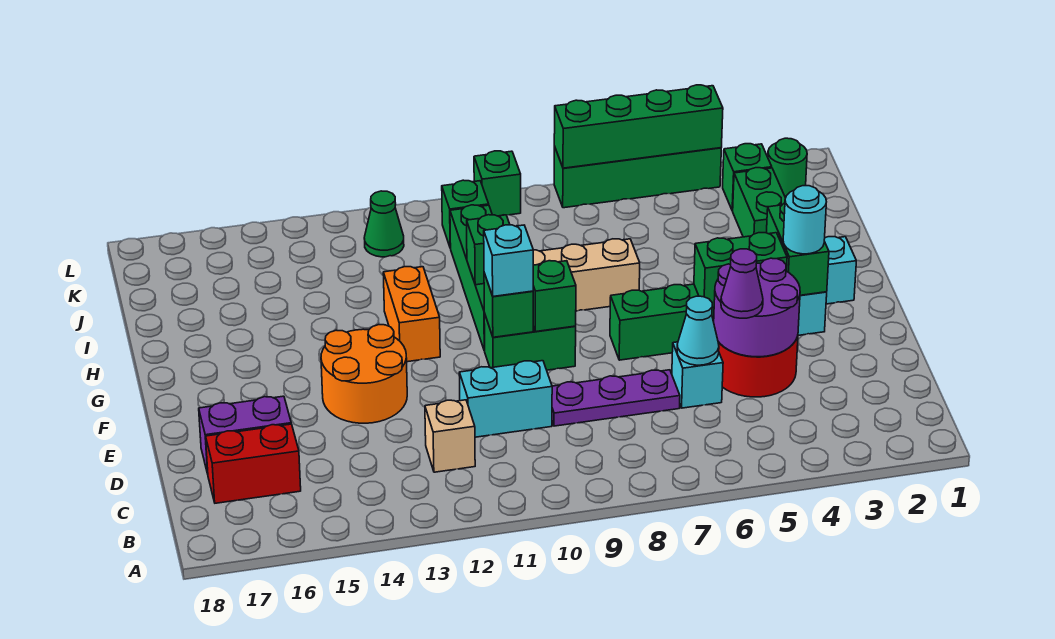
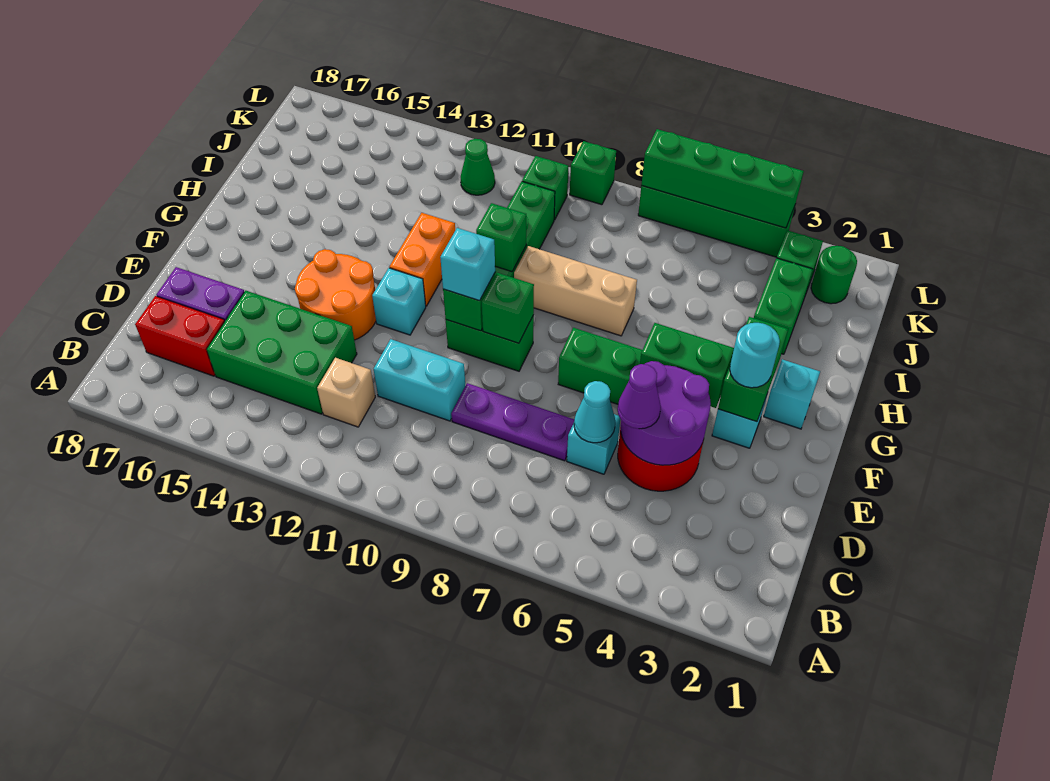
none -> green 2x3 brick [207,291,357,414]
none -> cyan 1x1 brick [372,268,426,335]

